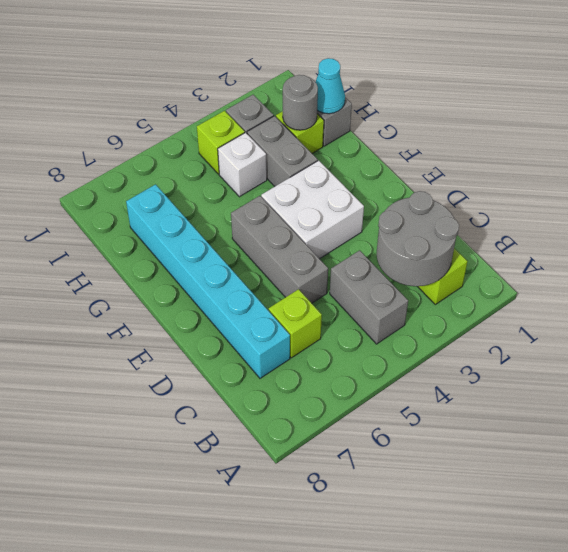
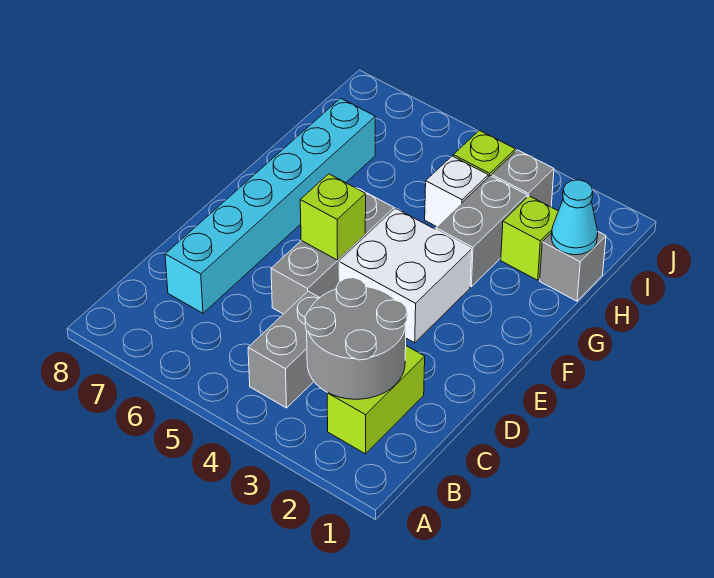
lime 1x1 brick [269,289,322,358] -> lime 1x1 brick moved to [300,174,366,260]
grey 1x1 round brick [283,75,318,130] -> none

